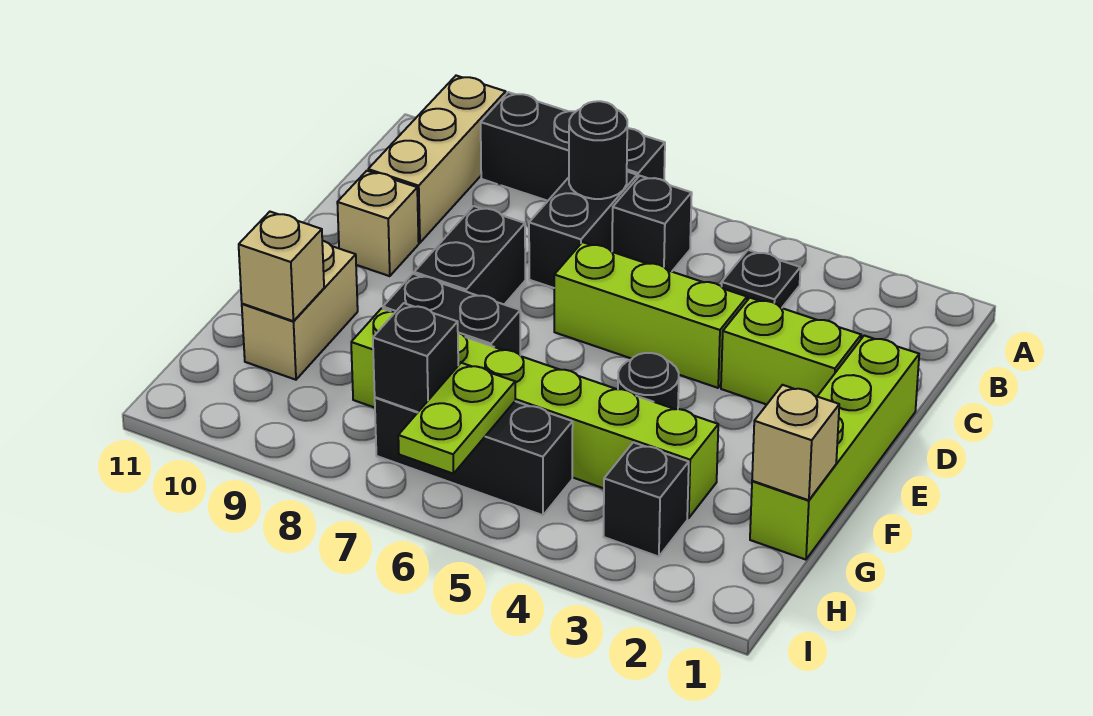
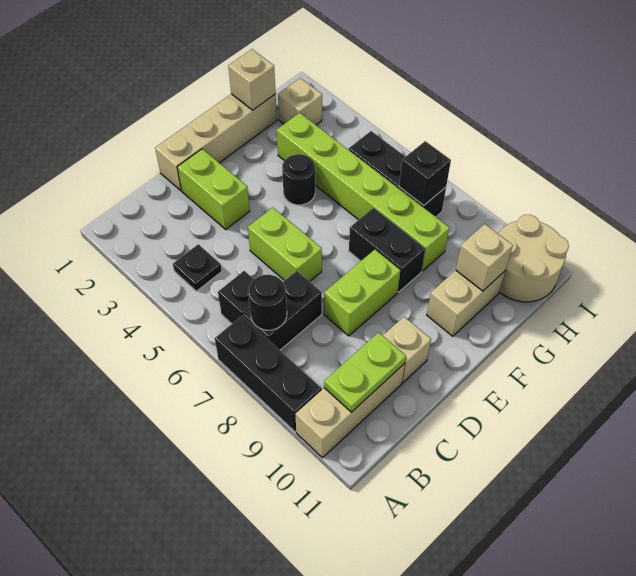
lime 1x4 brick [750,336,919,560] -> tan 1x4 brick [155,94,277,191]
lime 1x3 brick [554,242,747,388] -> lime 1x2 brick [248,207,322,282]
black 1x2 brick [414,206,525,304] -> lime 1x2 brick [324,250,400,336]
none -> tan 1x1 brick [278,78,322,125]
black 1x1 brick [603,442,689,557] -> none
lime 1x2 plate [398,363,515,474] -> lime 1x2 plate moved to [324,333,406,412]
none -> tan 2x2 round brick [498,215,569,302]

